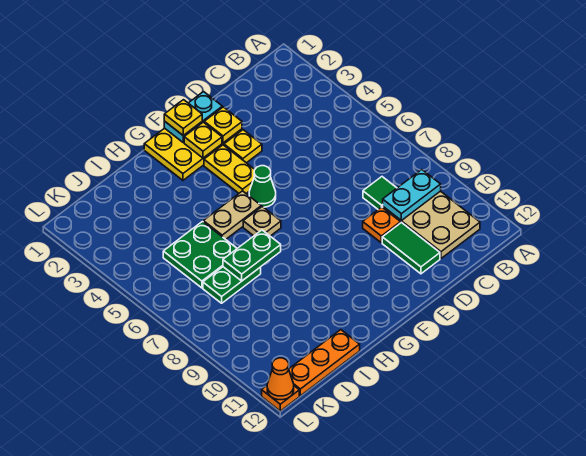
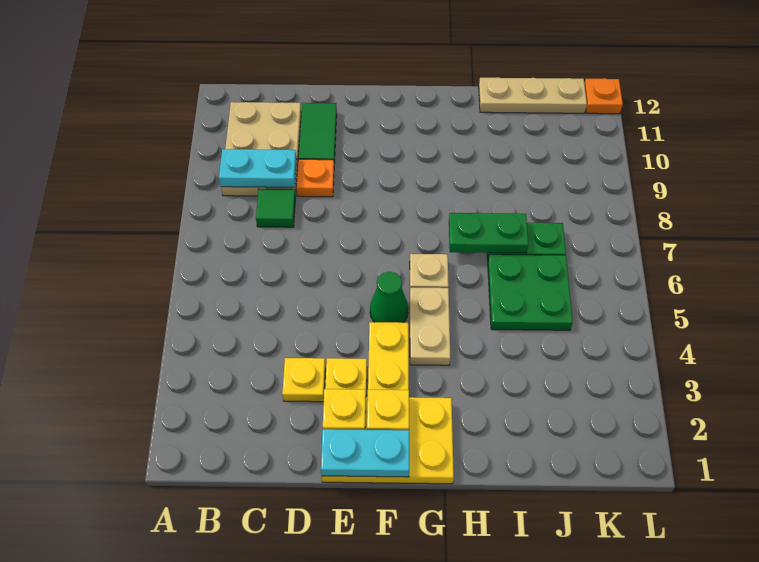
yellow 1x1 plate [164,100,202,135] -> yellow 1x1 plate moved to [282,358,325,402]
tan 1x2 plate [203,191,261,239] -> tan 1x2 plate turned to [410,288,451,365]
orange 1x3 plate [289,330,360,396] -> tan 1x3 plate [479,77,587,113]
orange 1x1 cone [267,358,294,400] -> none

